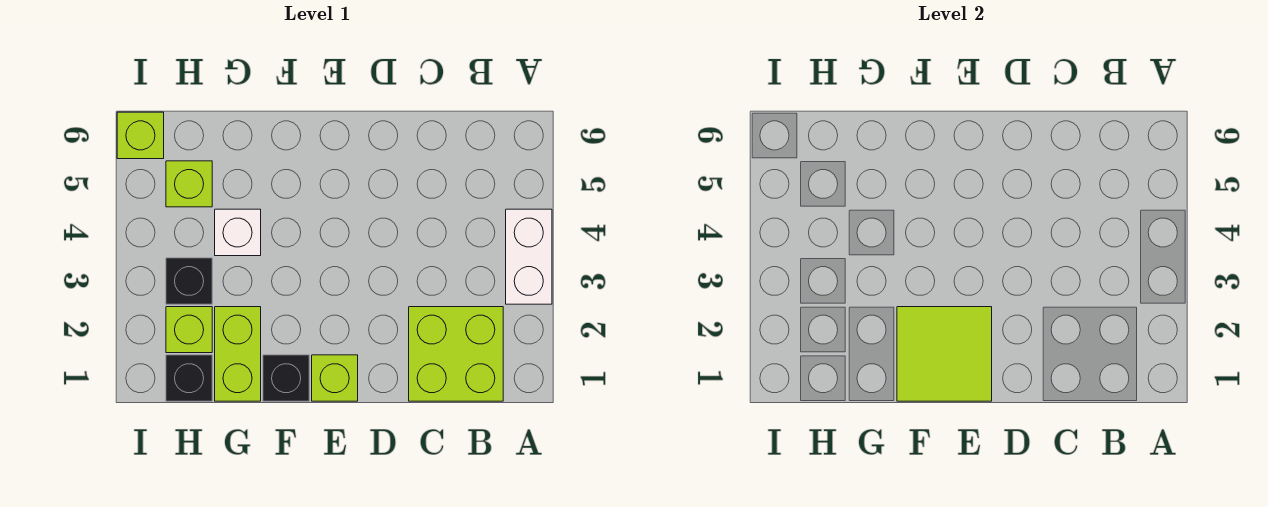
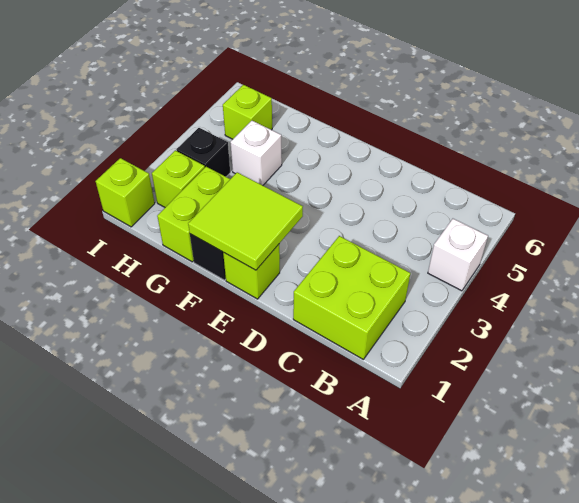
white 1x2 brick [506,209,552,304] -> white 1x1 brick [428,219,488,291]
black 1x1 brick [166,355,212,401] -> none
lime 1x1 brick [117,112,164,159] -> lime 1x1 brick moved to [95,158,155,227]

